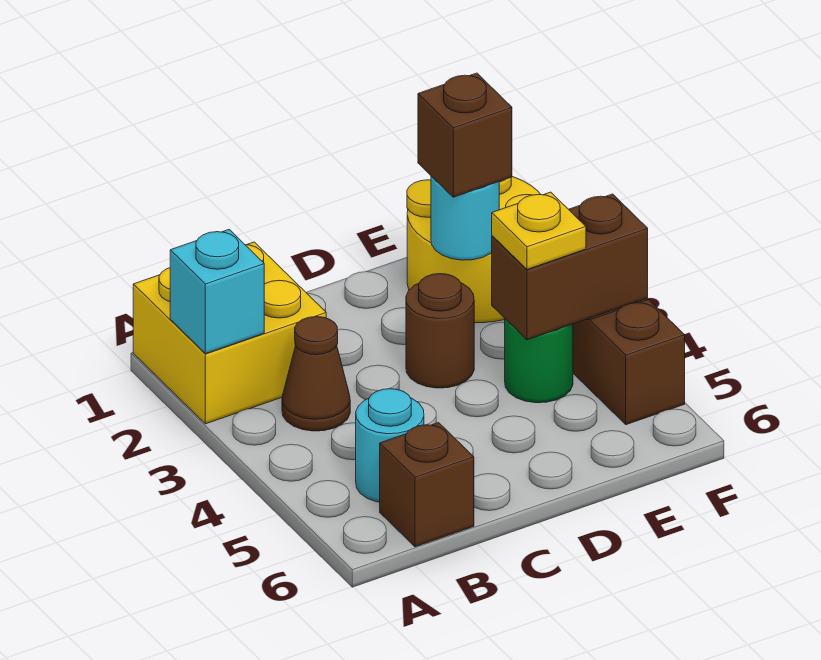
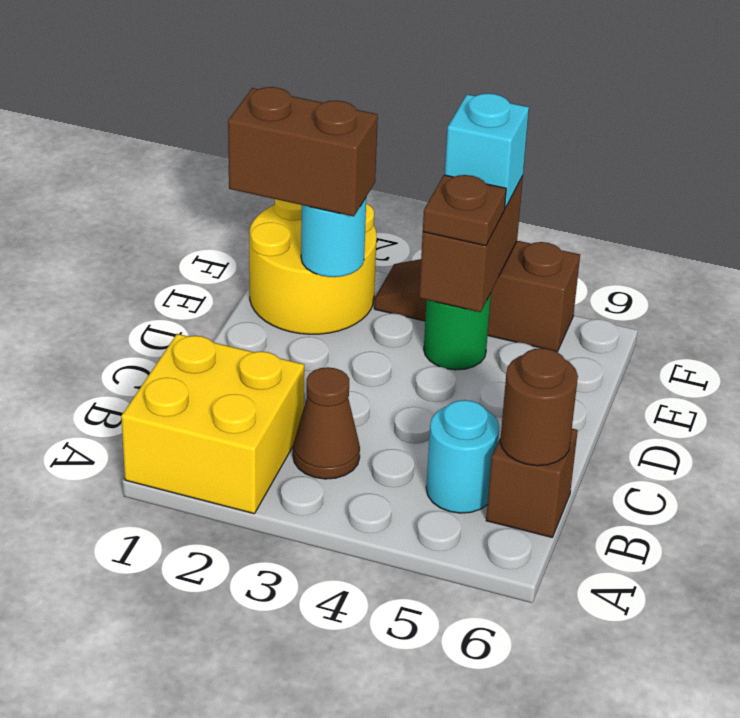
cyan 1x1 brick [170,230,264,354] -> cyan 1x1 brick moved to [445,93,529,208]
brown 1x1 round brick [406,274,474,388] -> brown 1x1 round brick moved to [500,348,578,466]
brown 1x1 brick [418,73,512,197] -> brown 1x2 brick [228,87,378,216]
yellow 1x1 plate [492,192,586,269] -> brown 1x1 plate [423,175,506,246]

